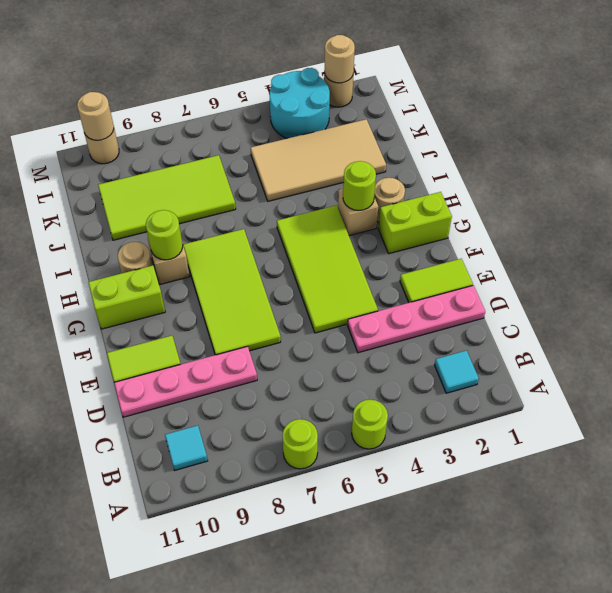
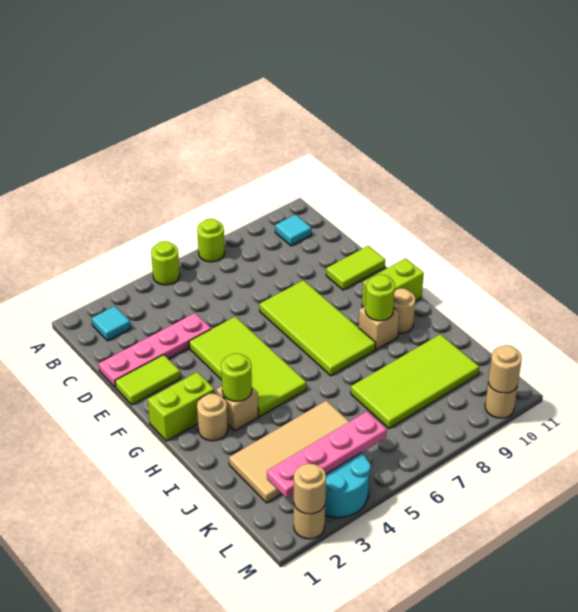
pink 1x4 plate [114,346,257,417] -> pink 1x4 plate moved to [267,412,387,498]

